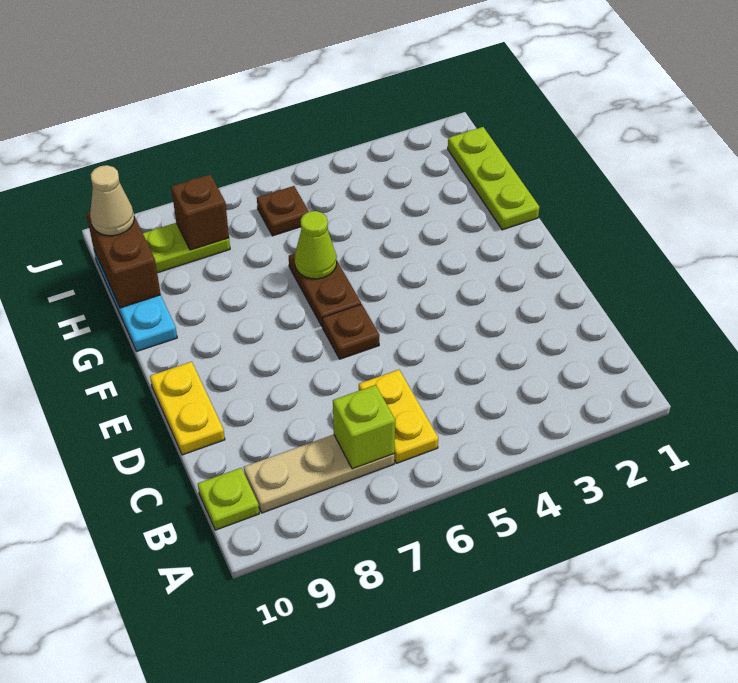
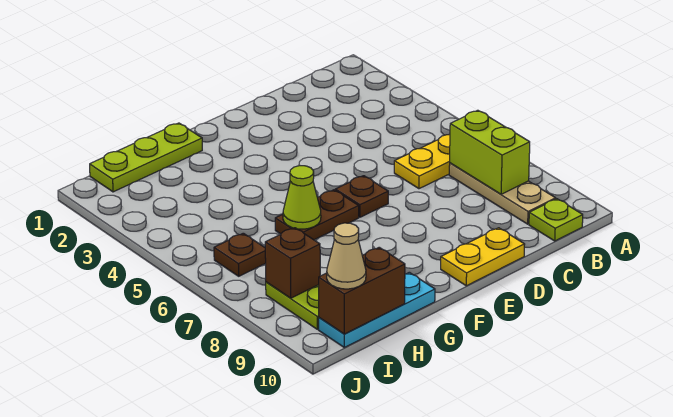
lime 1x1 brick [333,385,395,469] -> lime 1x2 brick [450,110,530,194]

